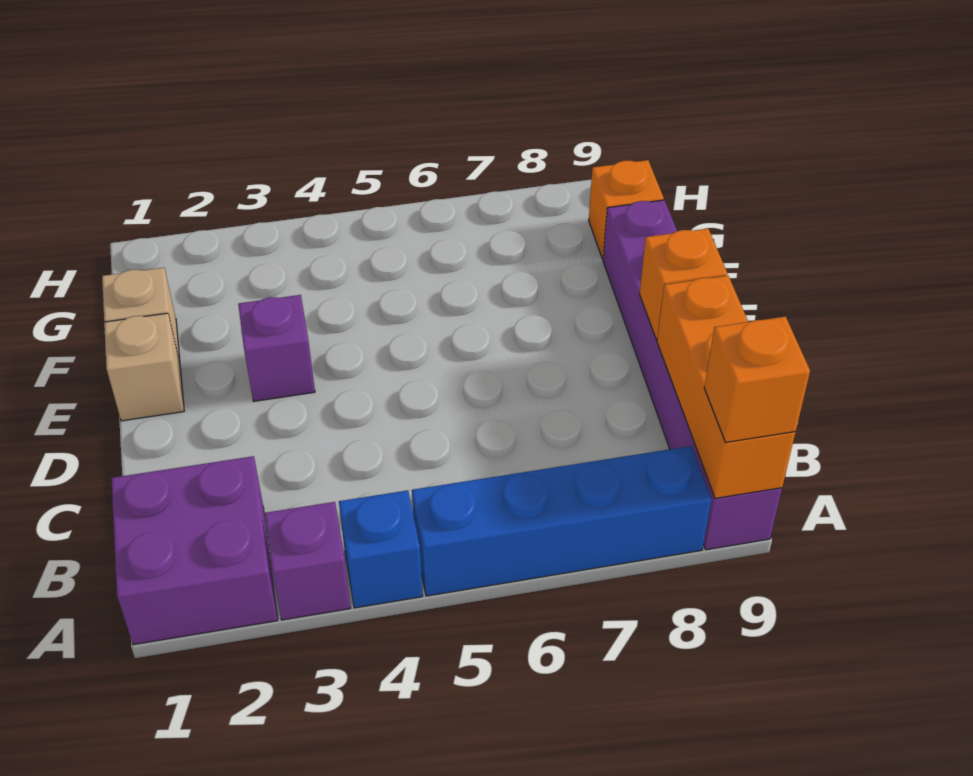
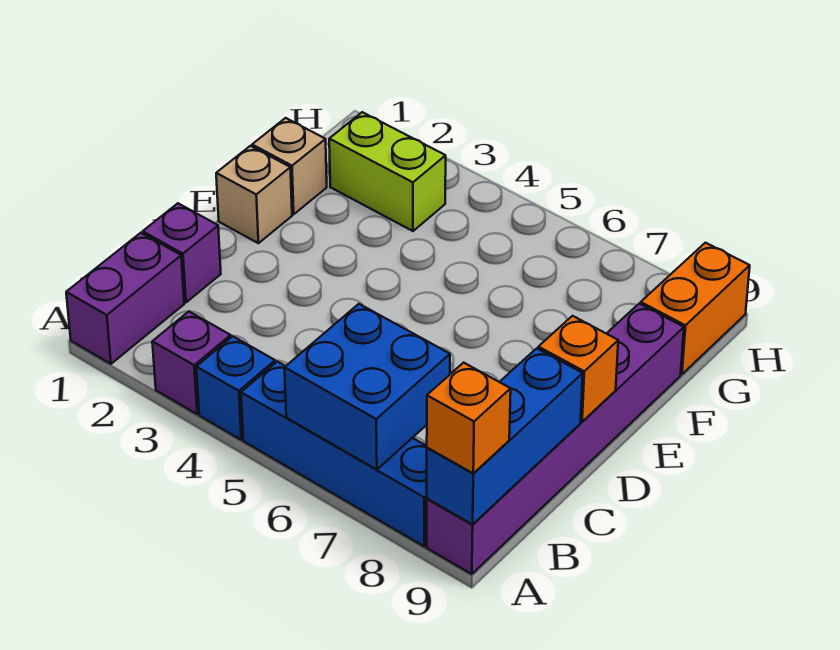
purple 2x2 brick [111,456,278,645] -> purple 1x2 brick [66,233,184,364]
none -> blue 2x2 brick [285,304,450,470]
orange 1x3 brick [657,276,795,498] -> blue 1x3 brick [427,348,583,524]
purple 1x1 brick [238,295,315,401] -> purple 1x1 brick moved to [143,203,221,302]
none -> lime 1x2 brick [329,112,446,231]
orange 1x1 brick [589,160,664,259] -> orange 1x2 brick [641,243,750,374]

